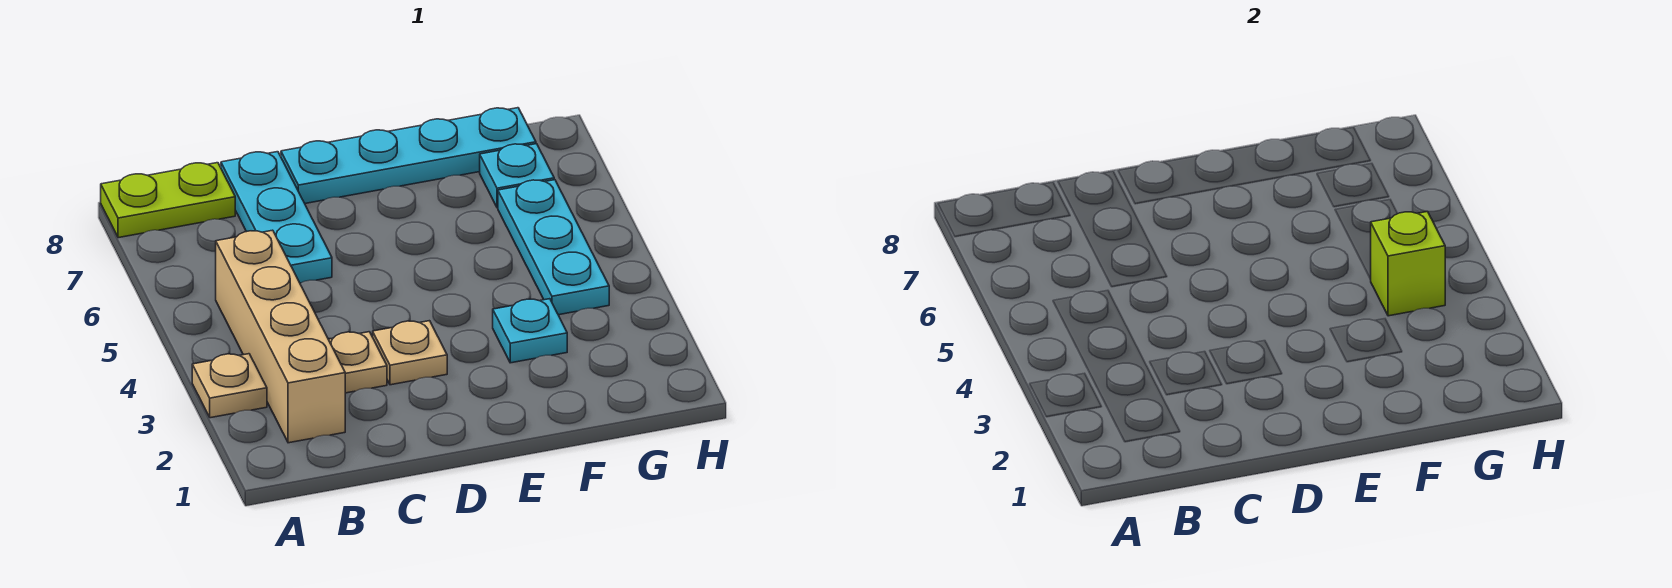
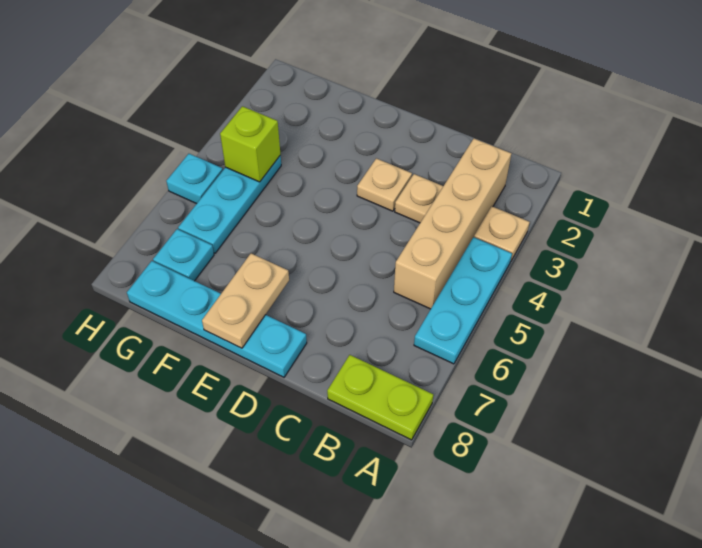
cyan 1x3 plate [221,152,332,283] -> cyan 1x3 plate moved to [414,237,512,364]
none -> tan 1x2 plate [202,254,289,348]
cyan 1x1 plate [493,299,567,363] -> cyan 1x1 plate moved to [166,154,223,204]

